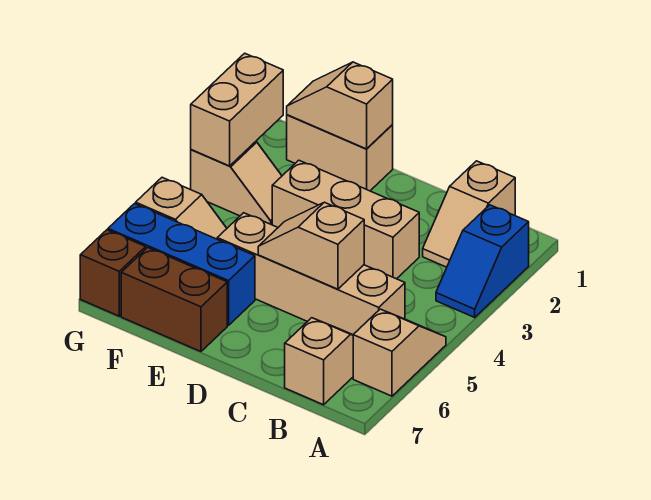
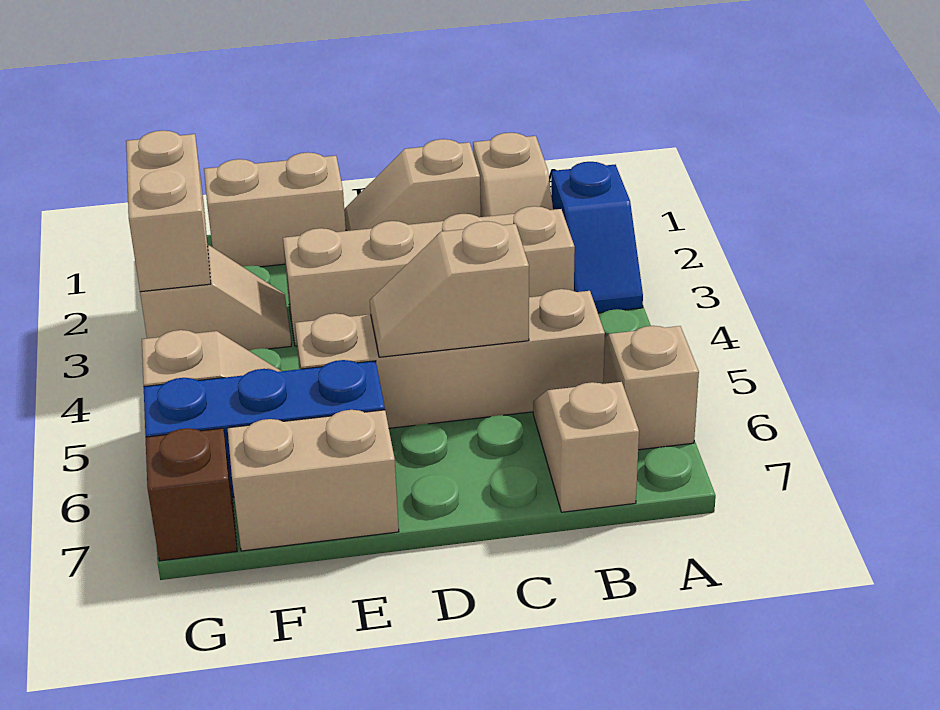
tan 1x3 brick [272,160,419,279] -> tan 1x4 brick [283,206,575,346]
tan 1x2 slope [287,62,393,149] -> tan 1x2 slope moved to [344,139,481,231]
brown 1x2 brick [121,248,227,352] -> tan 1x2 brick [227,410,399,551]

